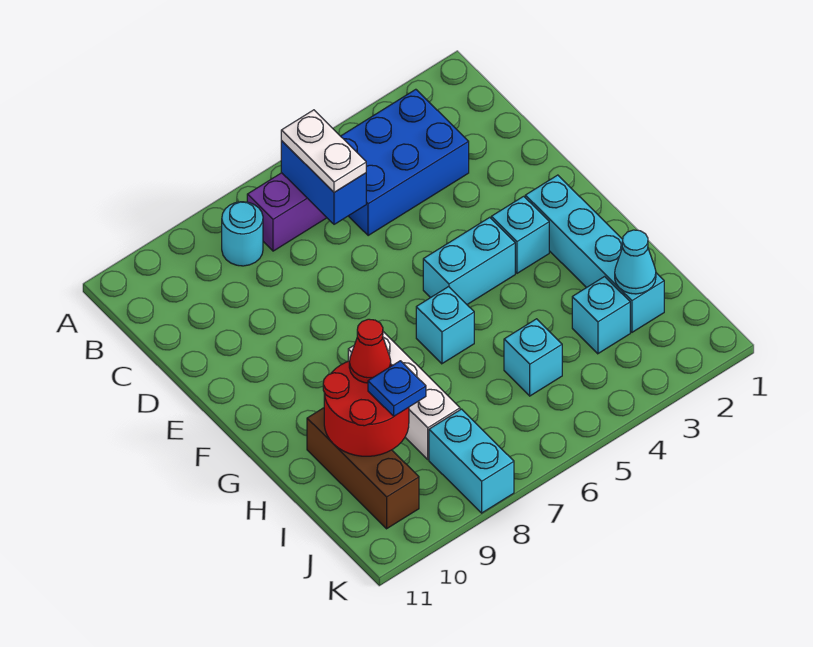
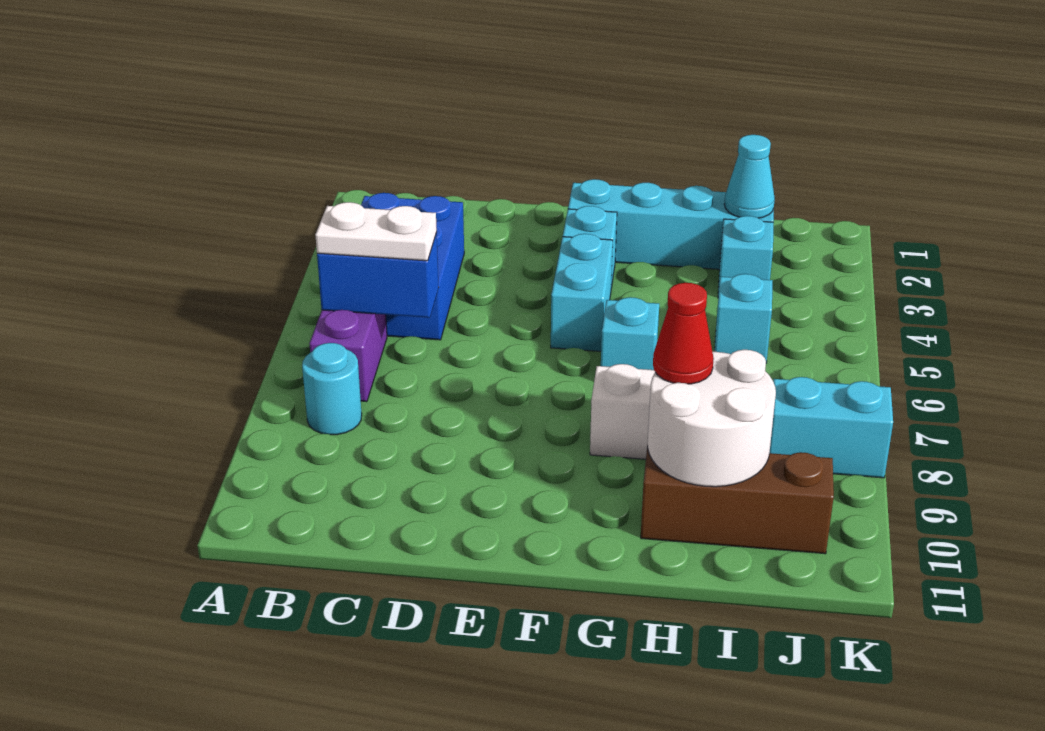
red 2x2 round brick [323,361,409,456] -> white 2x2 round brick [648,350,776,487]
blue 1x1 plate [368,361,426,416] -> none

